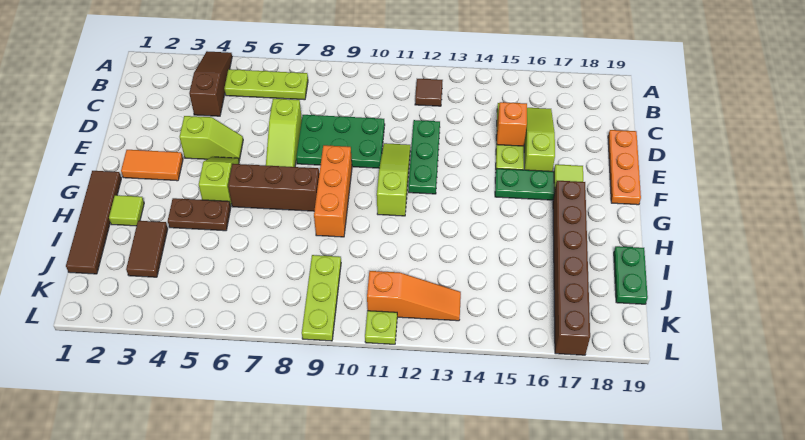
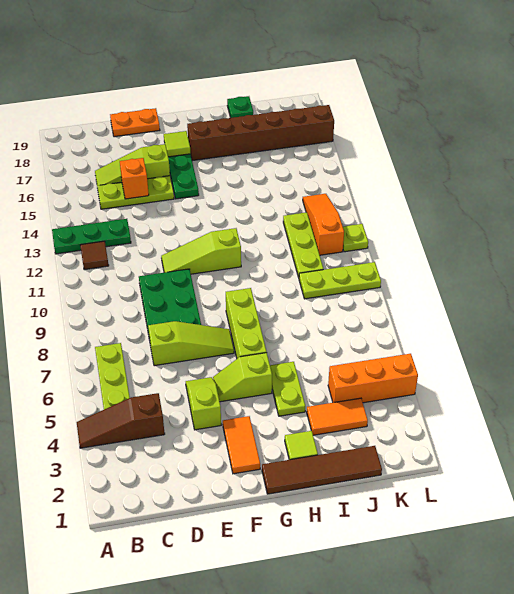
green 1x3 plate [408,120,440,194] -> green 1x3 plate moved to [52,219,131,254]
orange 1x3 plate [608,130,641,205] -> orange 1x2 plate [110,108,160,137]
orange 1x3 brick [314,145,352,237] -> orange 1x3 brick moved to [328,354,418,403]
brown 1x3 brick [228,164,319,211] -> lime 1x3 brick [226,288,267,358]
brown 1x2 plate [168,198,231,231] -> lime 1x2 plate [270,362,305,416]
brown 1x2 tile [126,221,168,277] -> orange 1x2 tile [307,398,368,435]
green 1x2 plate [614,246,648,304] -> green 1x1 plate [227,96,253,118]
none -> lime 1x3 plate [283,212,323,278]

